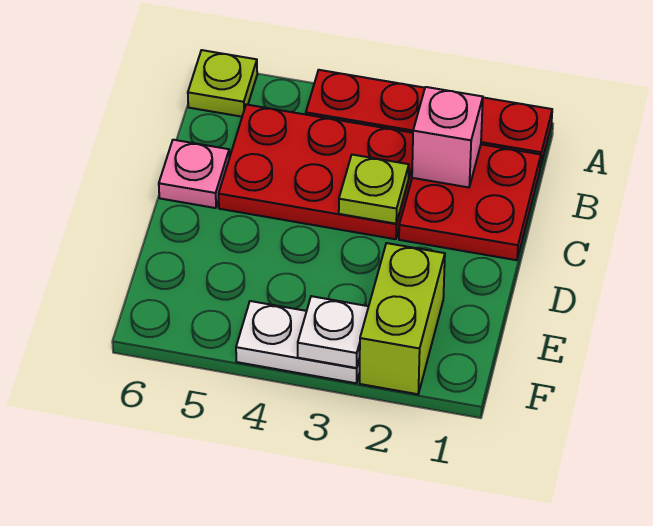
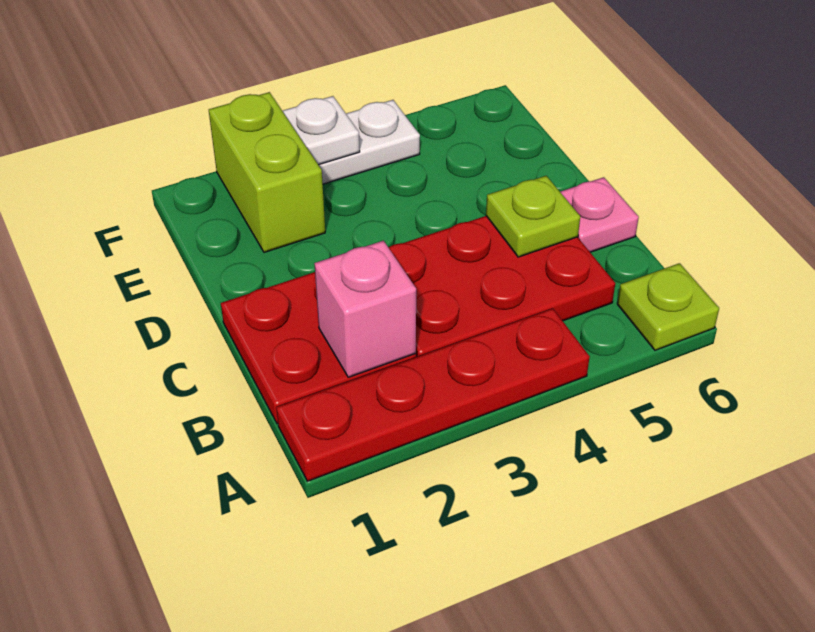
lime 1x1 plate [339,155,409,224] -> lime 1x1 plate moved to [486,176,580,257]

